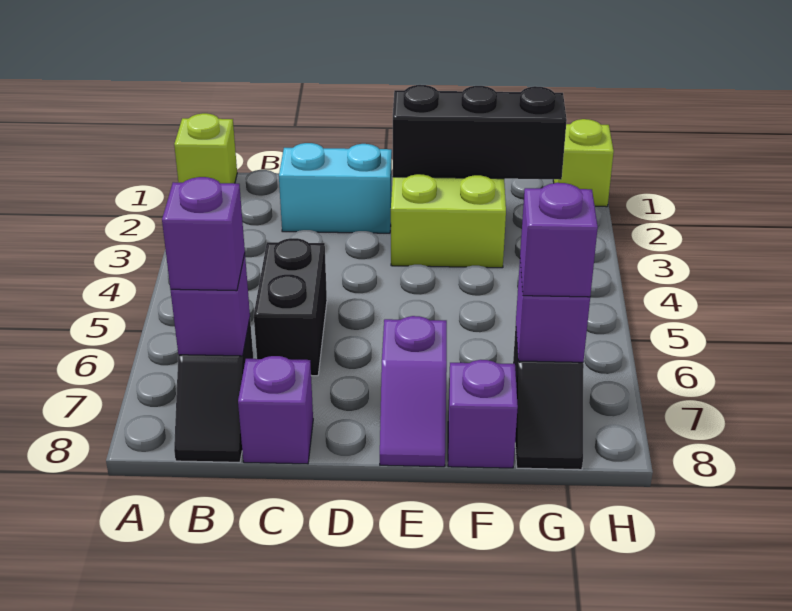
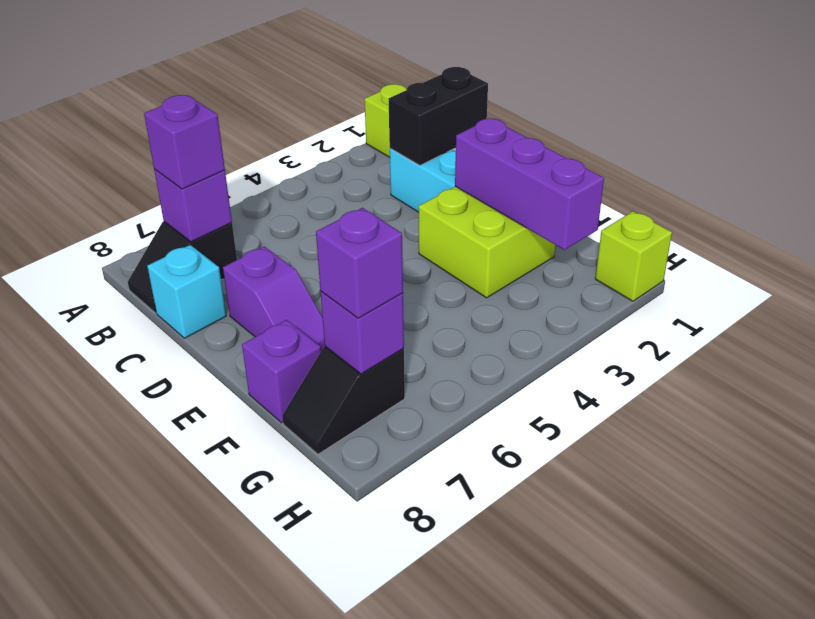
black 1x2 brick [254,238,327,376] -> black 1x2 brick moved to [389,67,488,165]
purple 1x1 brick [238,356,313,464] -> cyan 1x1 brick [147,245,226,338]
black 1x3 brick [393,85,567,180] -> purple 1x3 brick [455,119,604,250]
purple 1x2 slope [380,316,447,467] -> purple 1x2 slope turned to [223,246,325,350]

